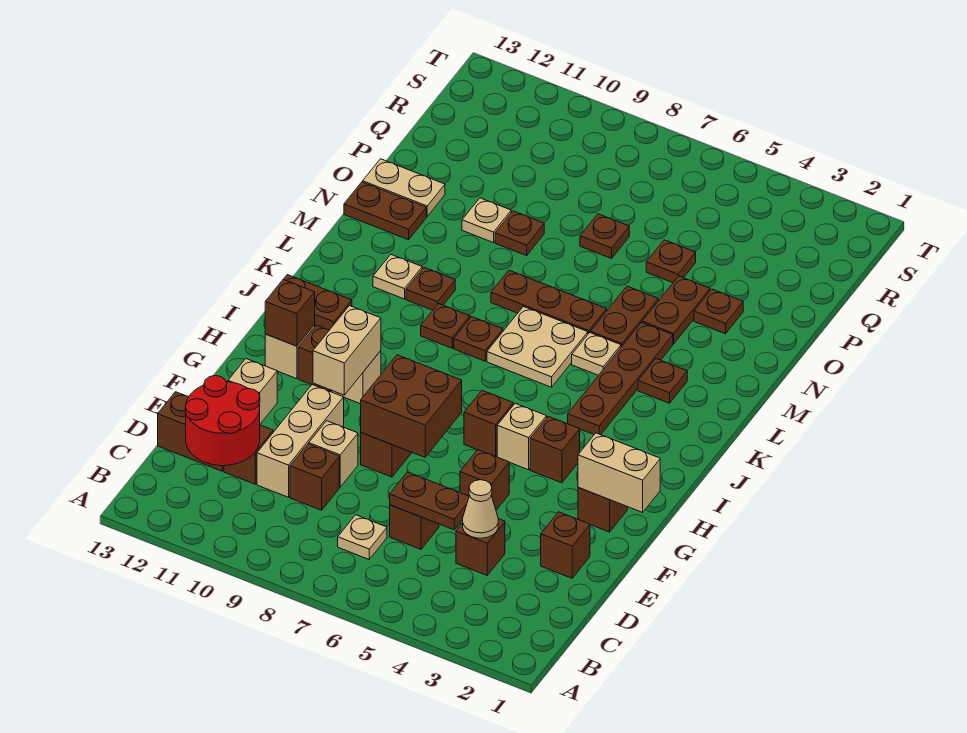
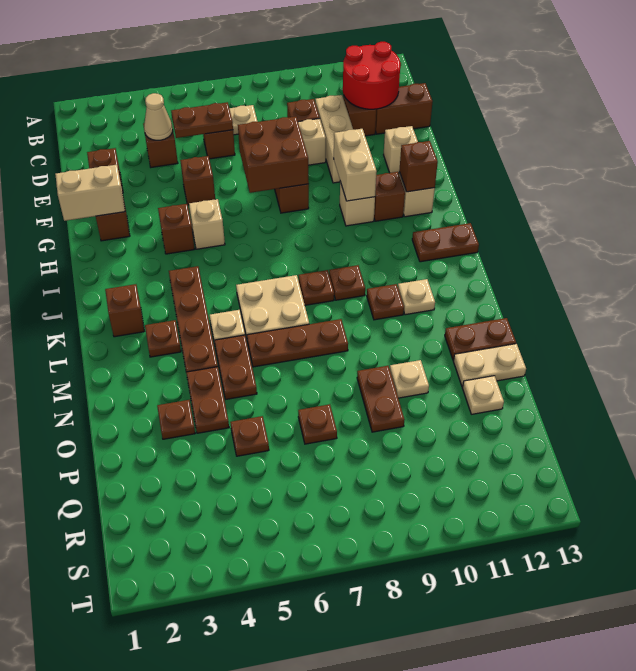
brown 1x1 brick [464,390,513,456] -> brown 1x1 brick moved to [105,284,144,337]
brown 1x1 plate [495,211,544,256] -> brown 1x2 plate [357,366,405,432]
none -> tan 1x1 plate [462,376,504,414]

